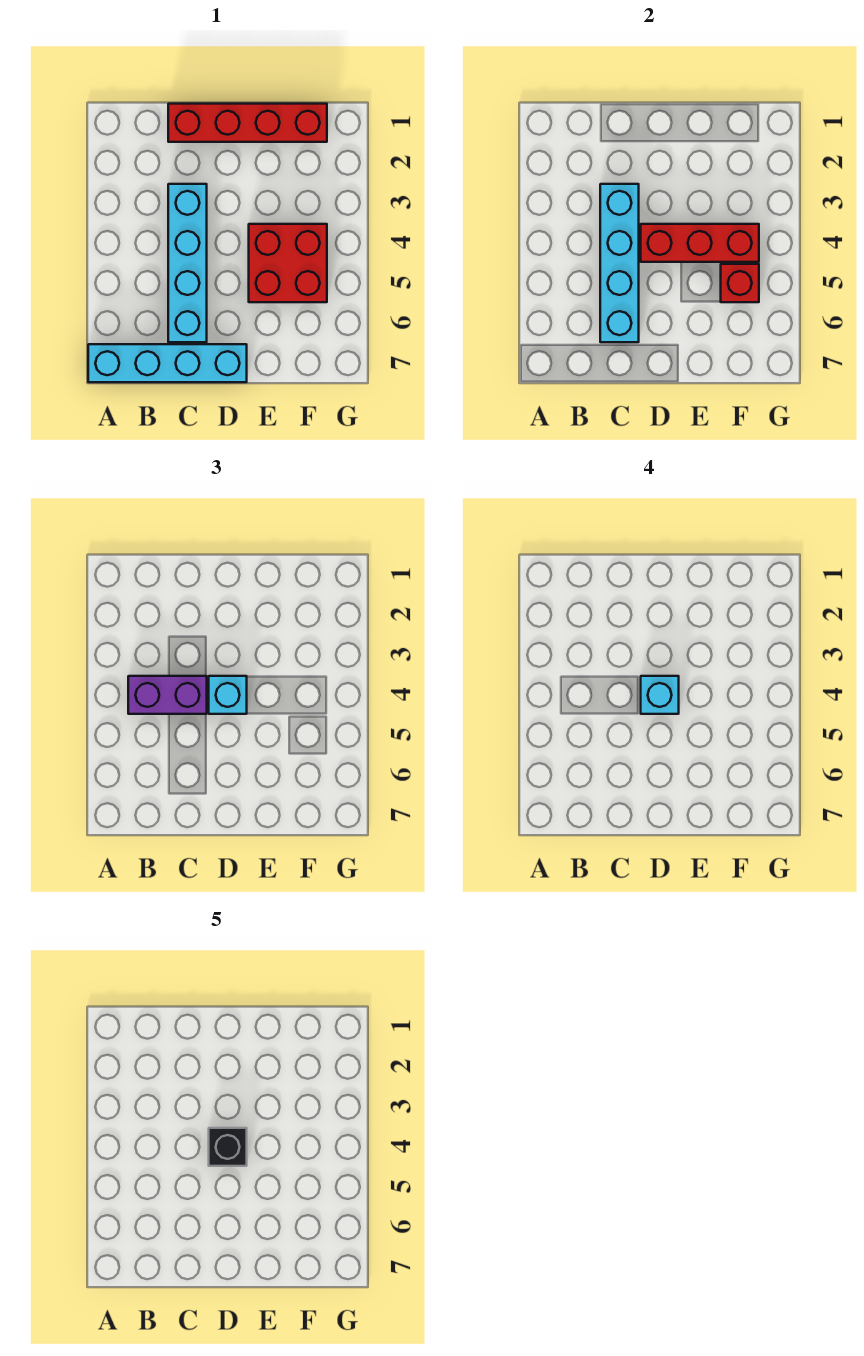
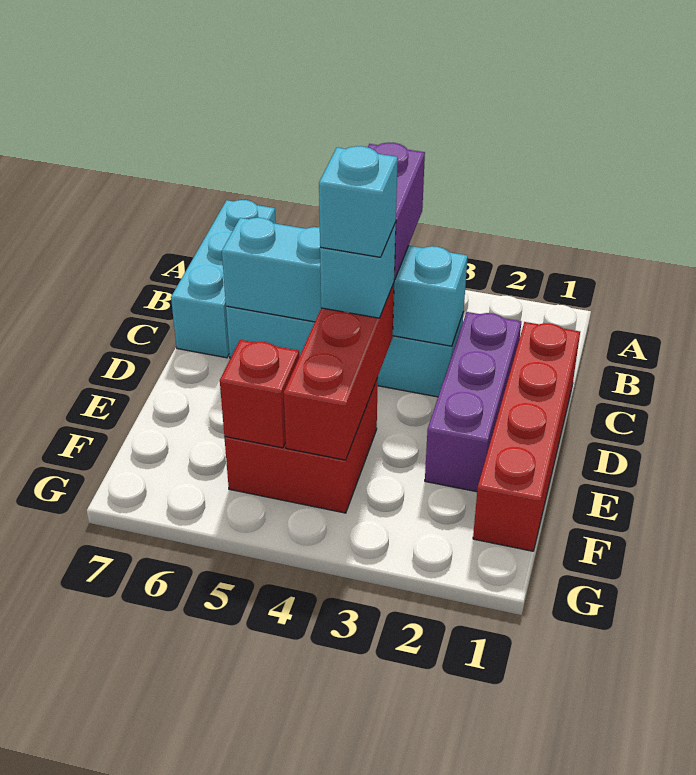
cyan 1x4 brick [88,344,247,382] -> cyan 1x3 brick [171,200,276,358]
none -> purple 1x3 brick [425,312,521,492]
black 1x1 brick [209,1128,247,1166] -> none

